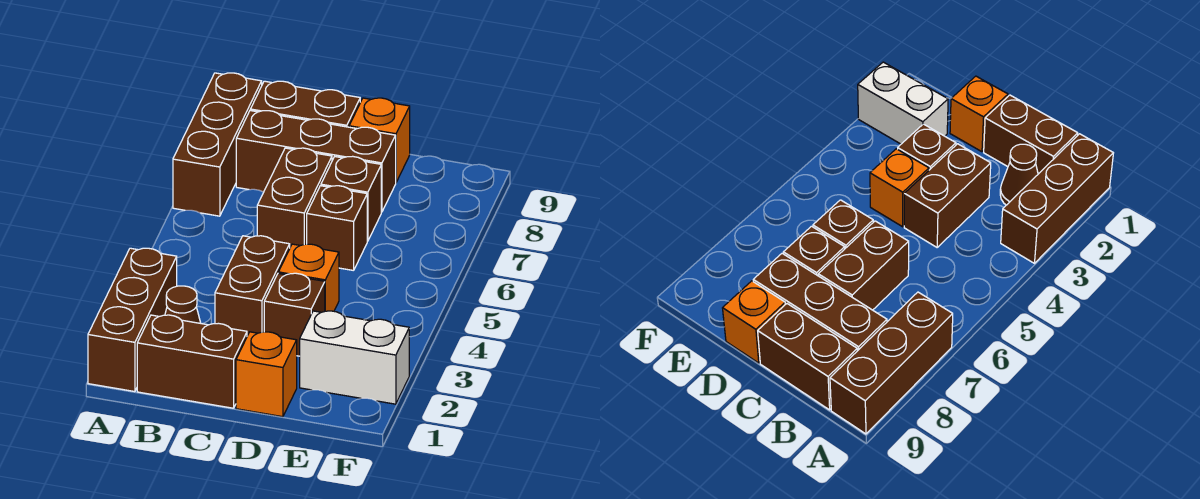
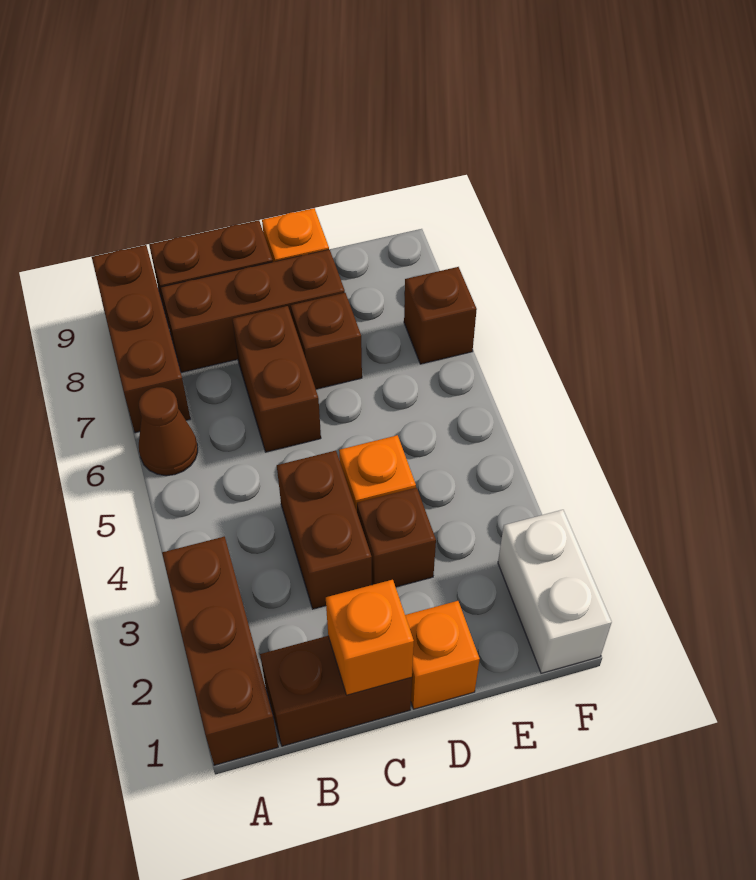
brown 1x1 cone [165,286,201,323] -> brown 1x1 cone moved to [139,387,198,476]
none -> orange 1x1 brick [326,580,414,695]
brown 1x1 brick [307,186,367,271] -> brown 1x1 brick moved to [404,267,477,364]
white 1x2 brick [300,311,409,404] -> white 1x2 brick turned to [498,510,612,673]

